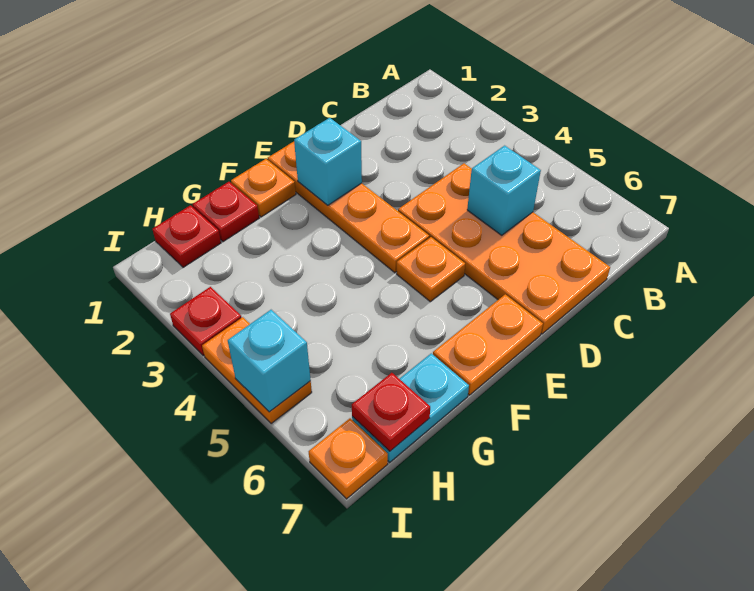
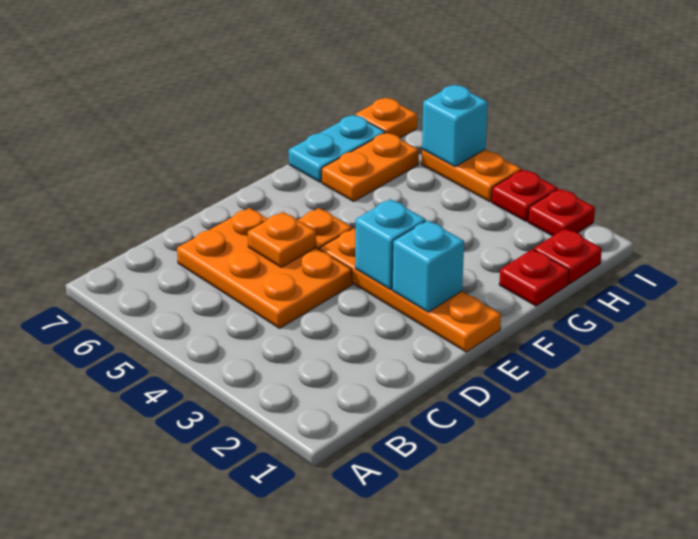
orange 2x4 plate [398,163,610,334] -> orange 2x3 plate [177,208,352,328]
cyan 1x1 brick [467,146,541,235] -> cyan 1x1 brick moved to [355,199,426,289]
orange 1x2 plate [433,294,543,395] -> orange 1x2 plate moved to [322,132,419,201]
orange 1x1 plate [231,159,296,217] -> orange 1x1 plate moved to [248,212,316,267]
red 1x1 plate [352,373,430,451] -> red 1x1 plate moved to [528,189,595,236]

